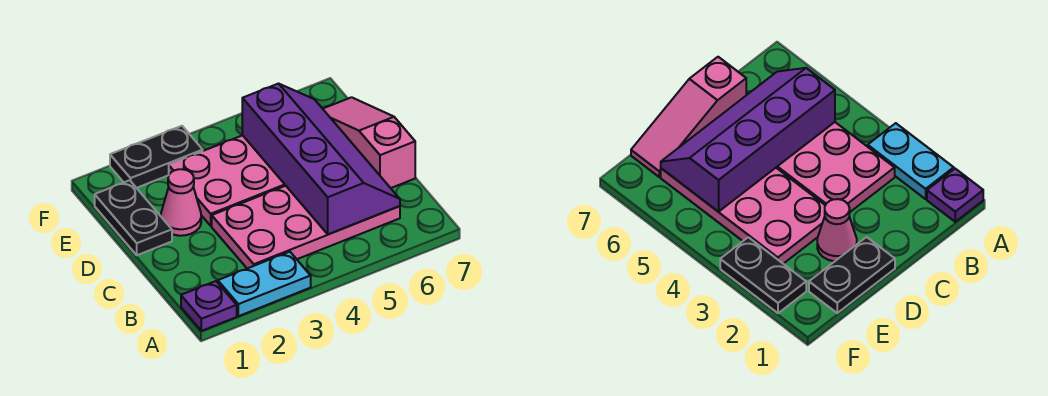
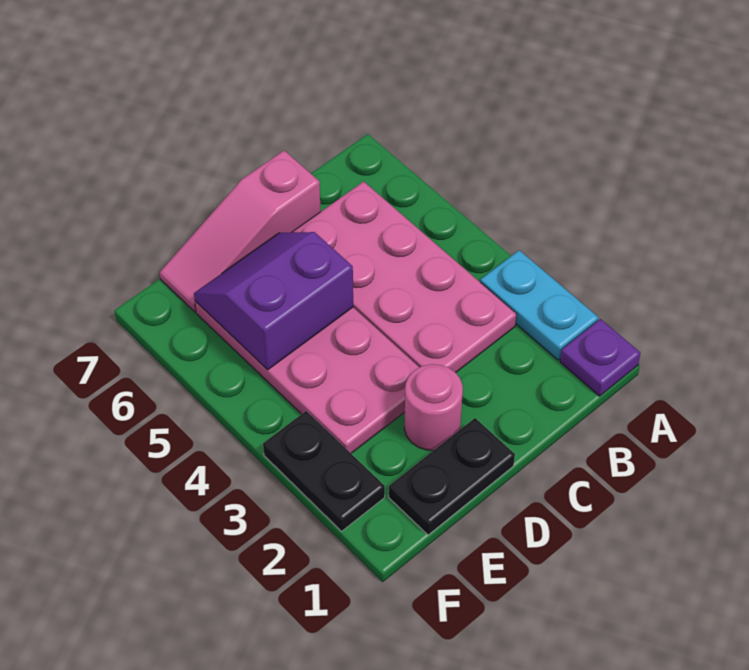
purple 2x4 slope [242,84,400,234] -> purple 2x2 slope [194,232,353,370]
pink 1x1 cone [161,169,201,236] -> pink 1x1 round brick [404,364,463,450]

